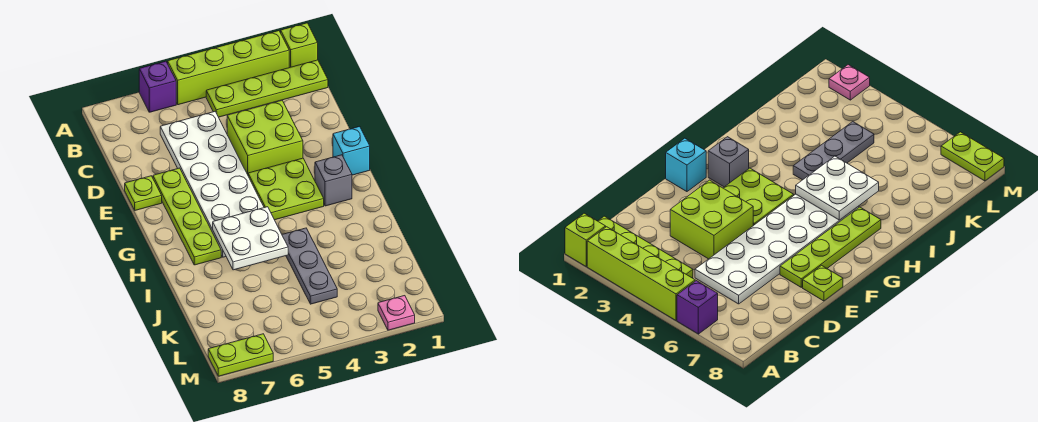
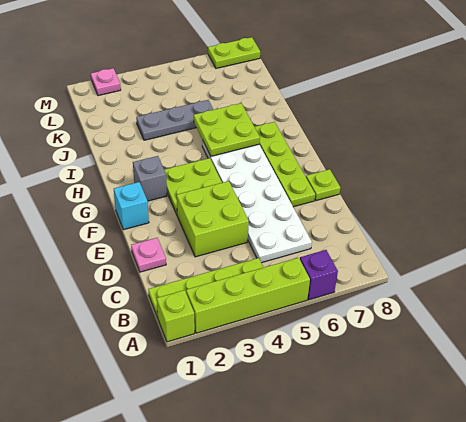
none -> pink 1x1 plate [131,238,166,272]
white 2x2 plate [213,207,288,270] -> lime 2x2 plate [194,103,260,156]
grey 1x3 plate [282,228,337,304] -> grey 1x3 plate turned to [136,100,213,140]

